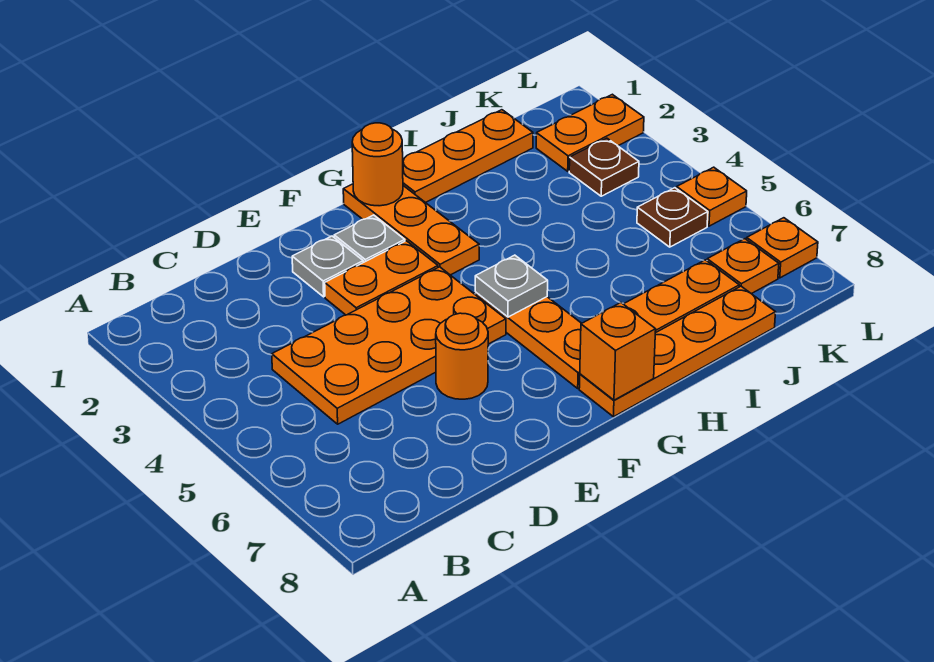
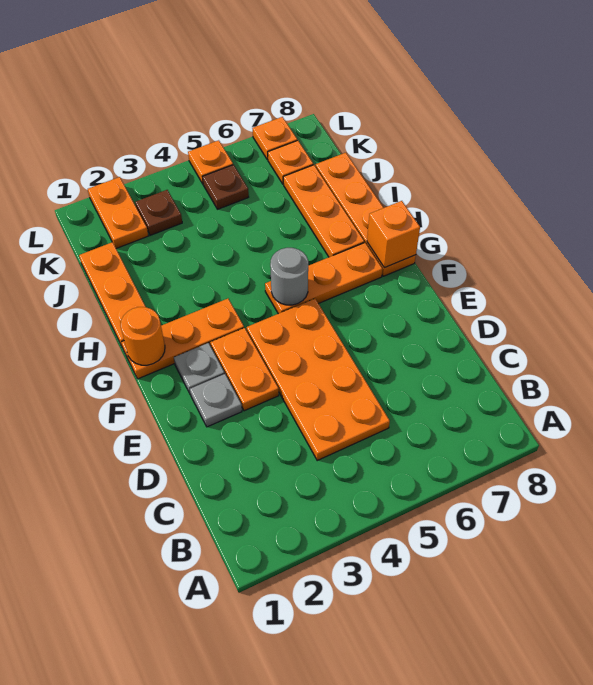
orange 1x1 round brick [436,313,488,399] -> none
grey 1x1 plate [475,255,548,317] -> grey 1x1 round brick [270,248,308,305]

